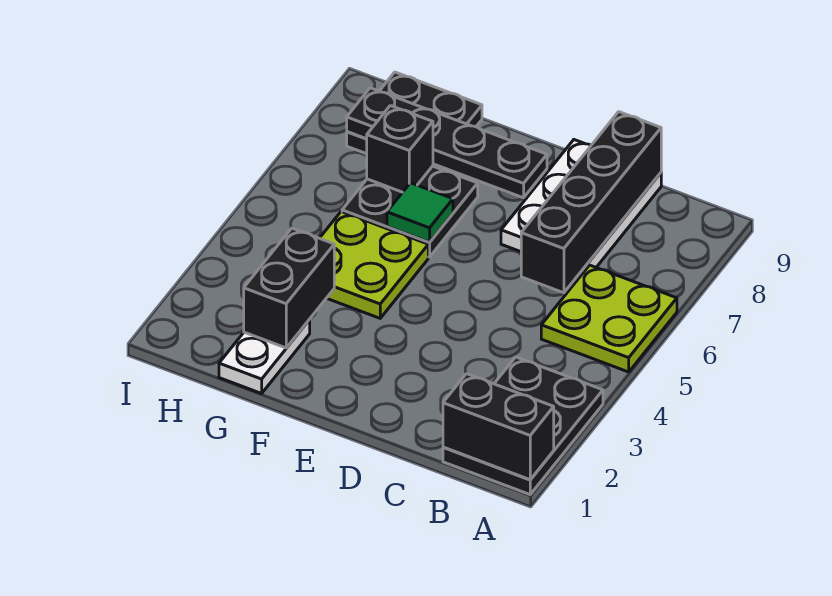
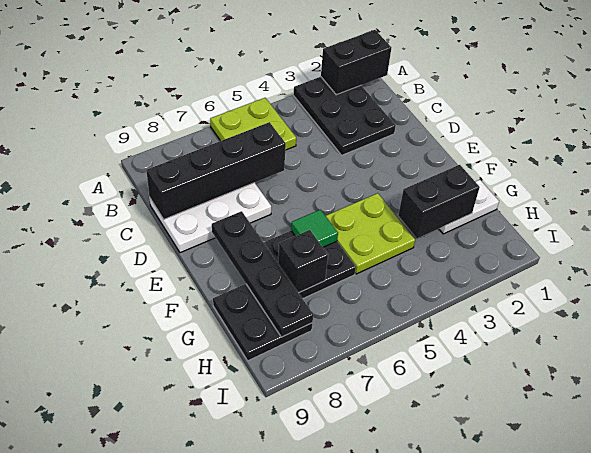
black 2x3 plate [443,357,603,494] -> black 2x3 plate turned to [293,77,396,155]
black 1x2 brick [443,374,554,480] -> black 1x2 brick turned to [321,30,391,95]

